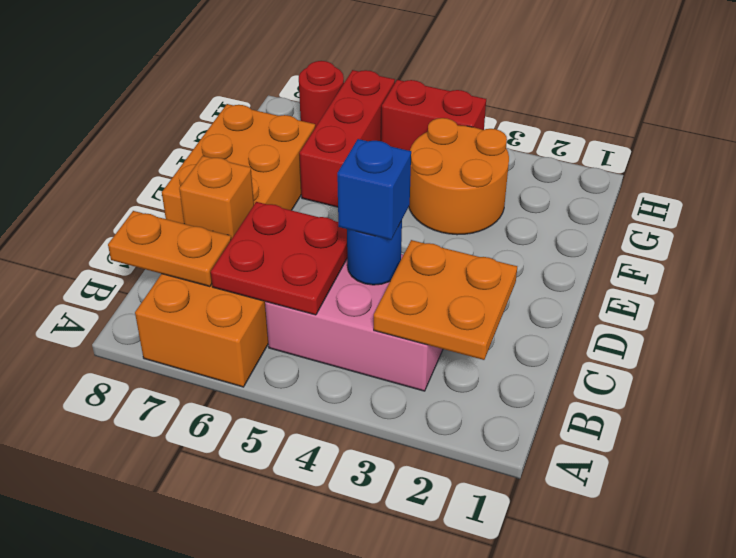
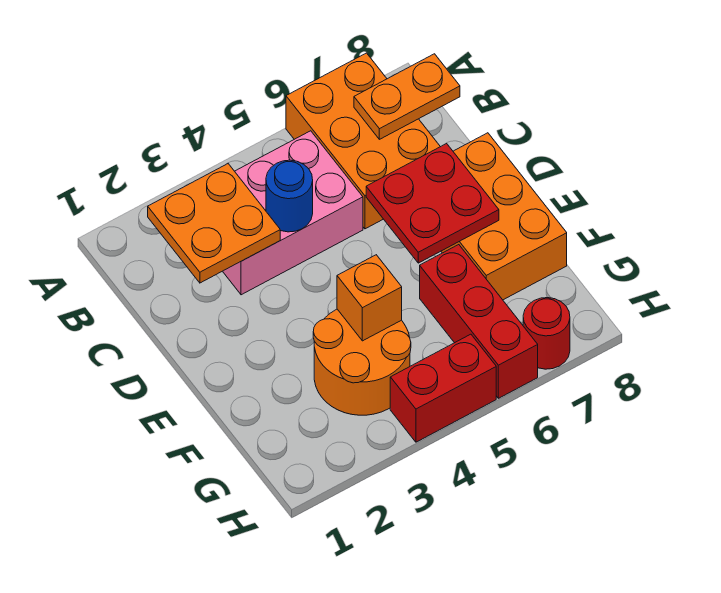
red 2x2 plate [211,202,347,315] -> red 2x2 plate moved to [366,144,499,263]
blue 1x1 brick [337,139,411,240] -> none
orange 1x1 brick [179,156,254,239] -> orange 1x1 brick moved to [337,255,402,341]

